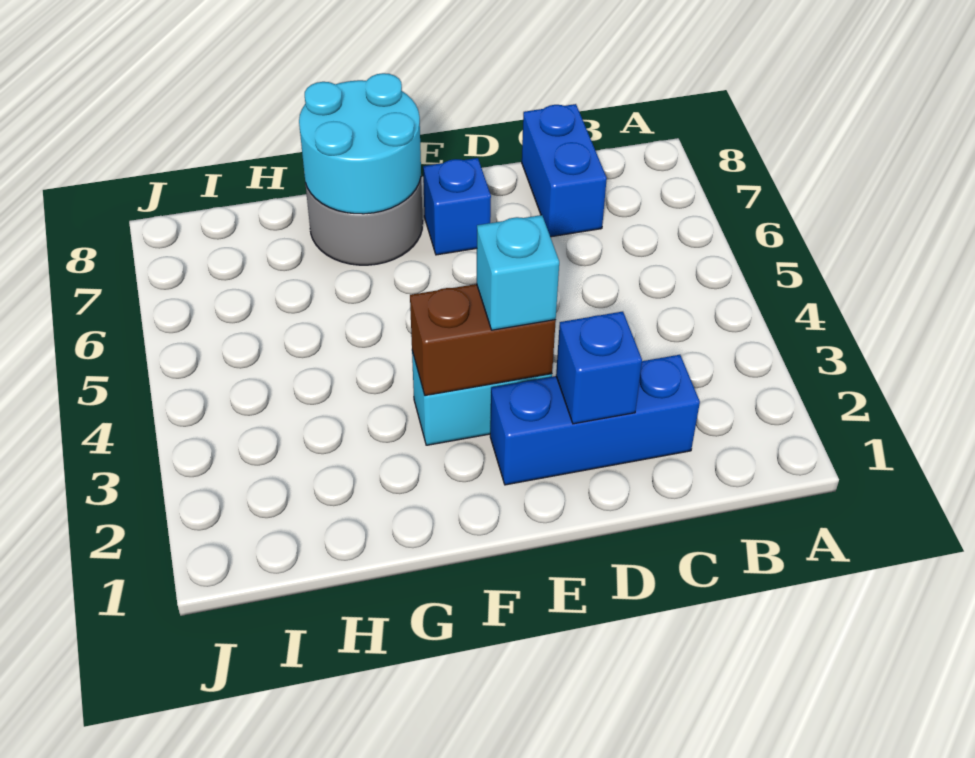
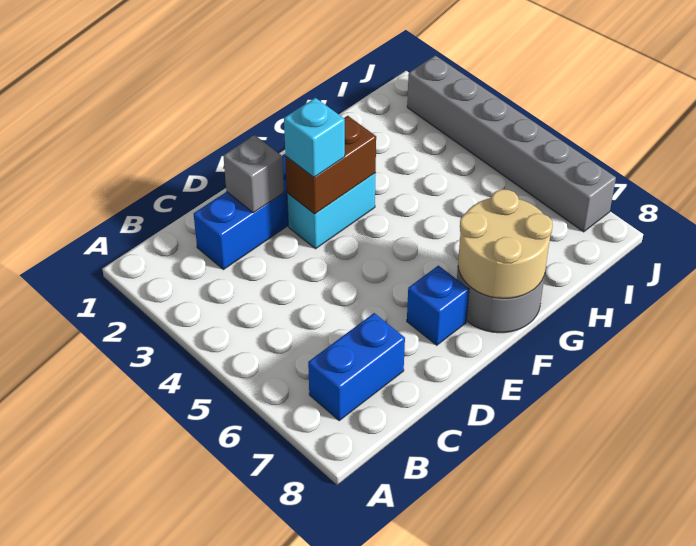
blue 1x2 brick [522,104,607,237] -> blue 1x2 brick turned to [308,313,405,420]
blue 1x1 brick [556,312,642,424] -> grey 1x1 brick [223,135,284,213]
cyan 2x2 round brick [299,73,421,214] -> tan 2x2 round brick [458,189,553,298]
none -> grey 1x6 brick [407,56,616,232]

